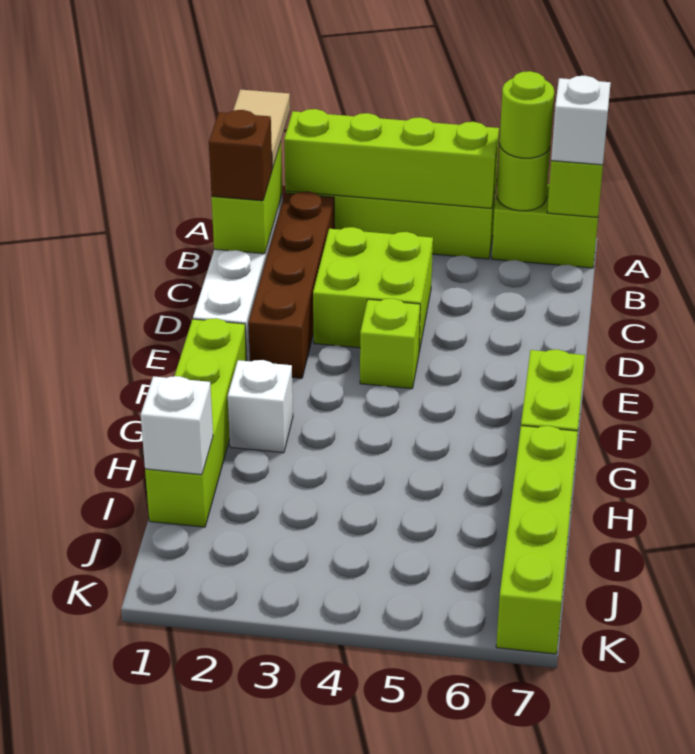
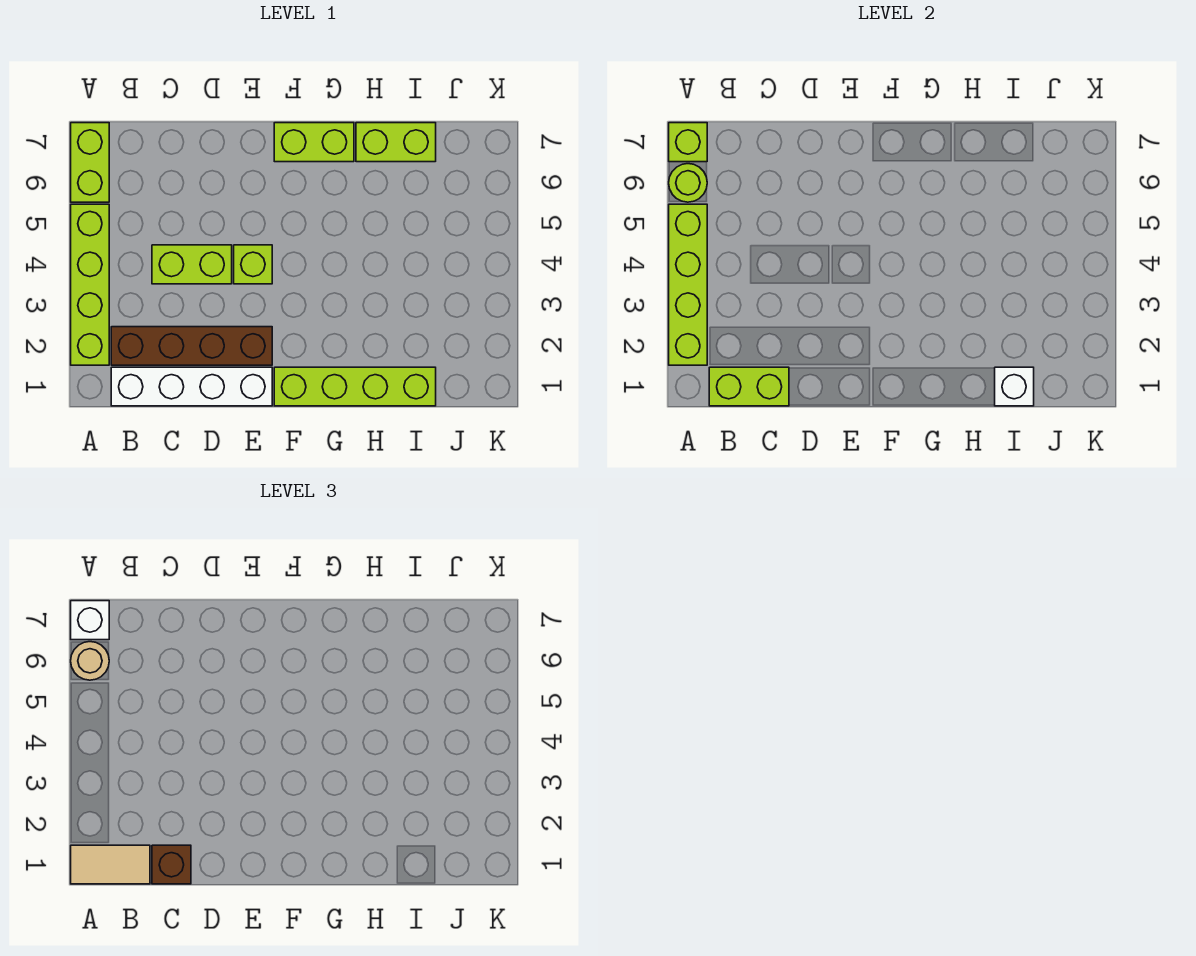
lime 1x1 round brick [500,71,554,158] -> tan 1x1 round brick [71,642,109,680]
lime 2x2 brick [313,227,433,352] -> lime 1x2 brick [152,245,232,284]
white 1x1 brick [228,360,293,453] -> none
lime 1x4 brick [496,426,578,654] -> lime 1x2 brick [356,123,436,162]

